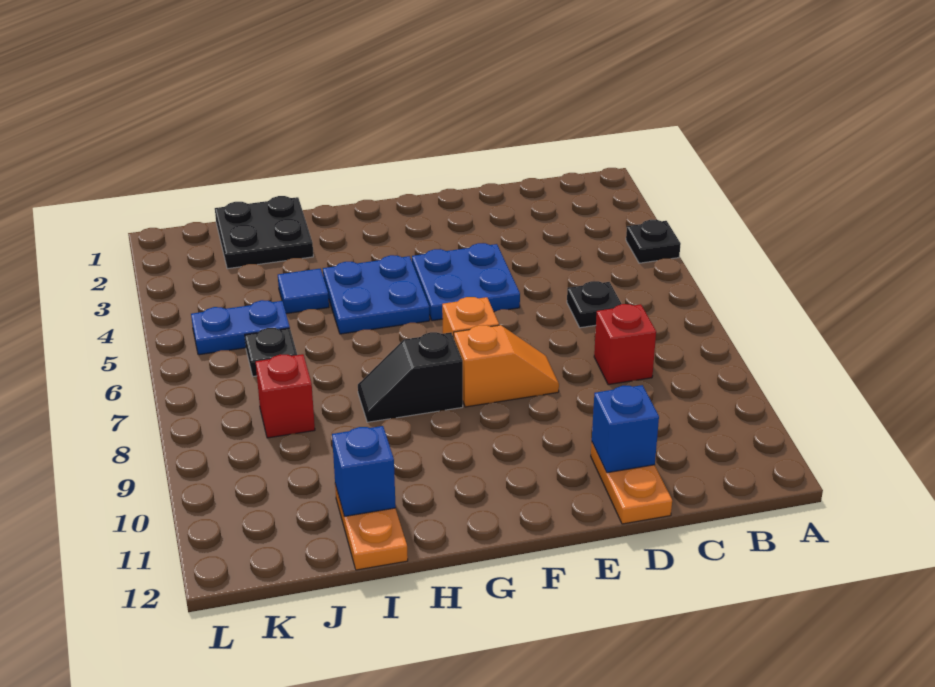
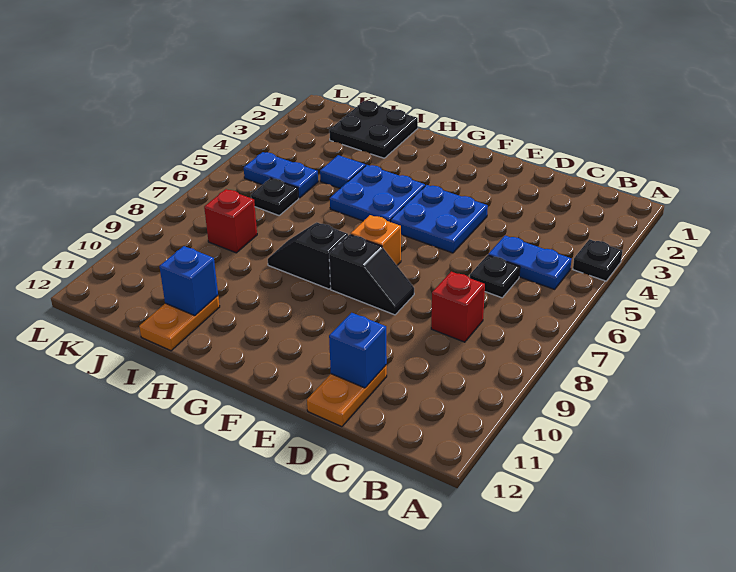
none -> blue 1x2 plate [488,236,572,289]
orange 1x2 slope [454,325,559,407] -> black 1x2 slope [329,234,414,315]

